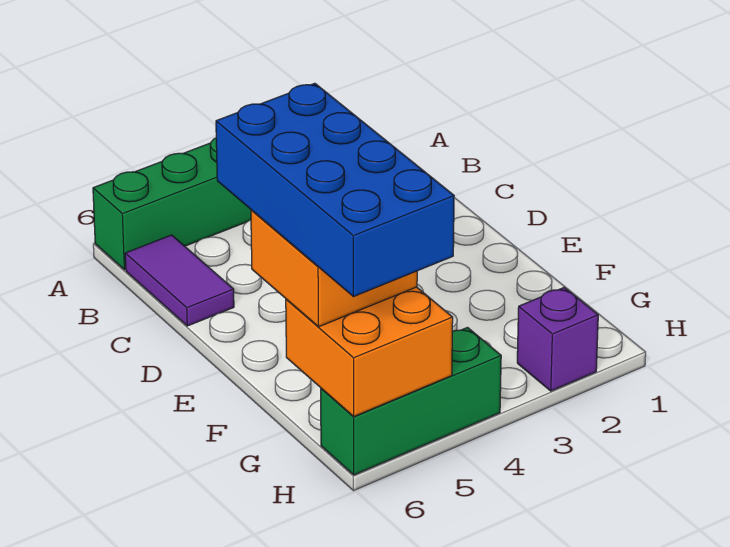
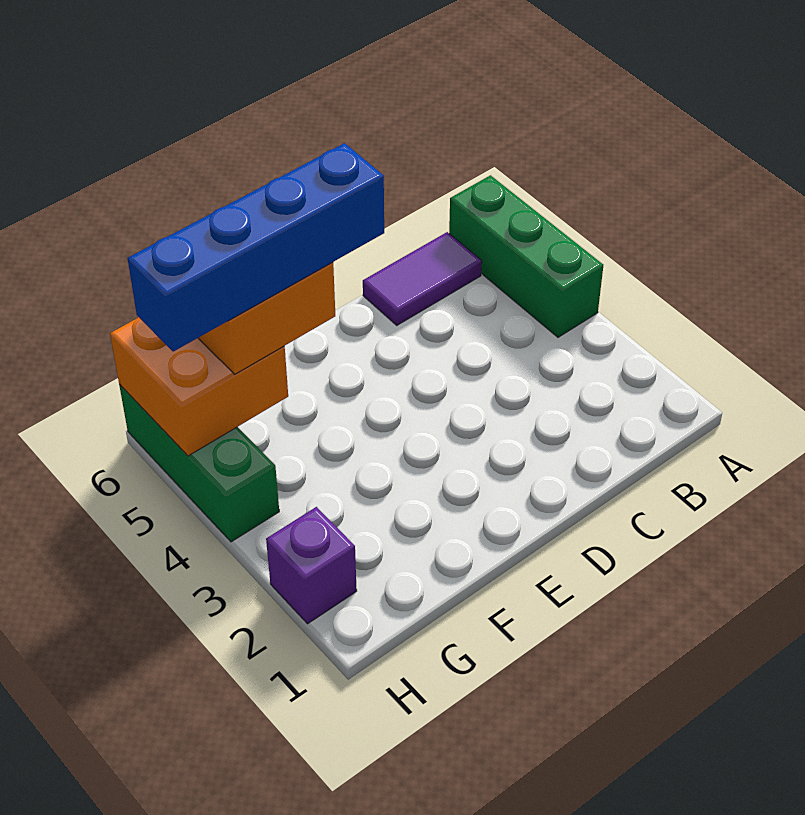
blue 2x4 brick [216,83,454,297] -> blue 1x4 brick [128,143,384,352]

